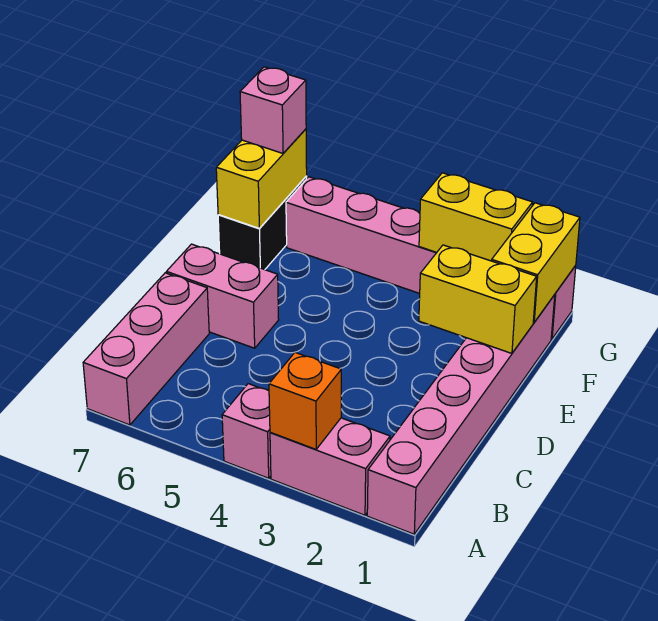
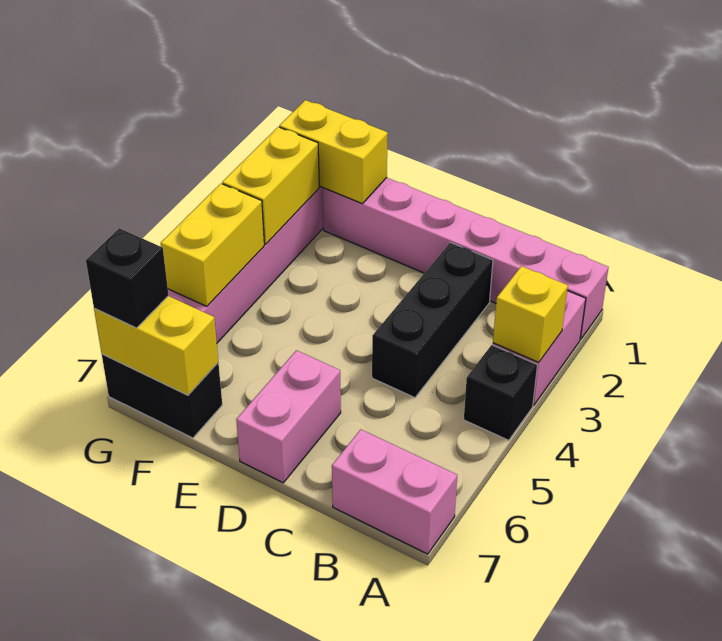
orange 1x1 brick [269,353,341,449] -> yellow 1x1 brick [493,266,568,362]
pink 1x1 brick [222,384,271,478] -> black 1x1 brick [464,345,537,440]
pink 1x3 brick [83,273,209,425] -> pink 1x2 brick [332,429,457,554]
none -> black 1x3 brick [372,242,493,398]
yellow 1x2 brick [419,245,537,353] -> yellow 1x2 brick moved to [161,184,264,306]
pink 1x1 brick [240,67,306,153] -> black 1x1 brick [86,228,169,328]

